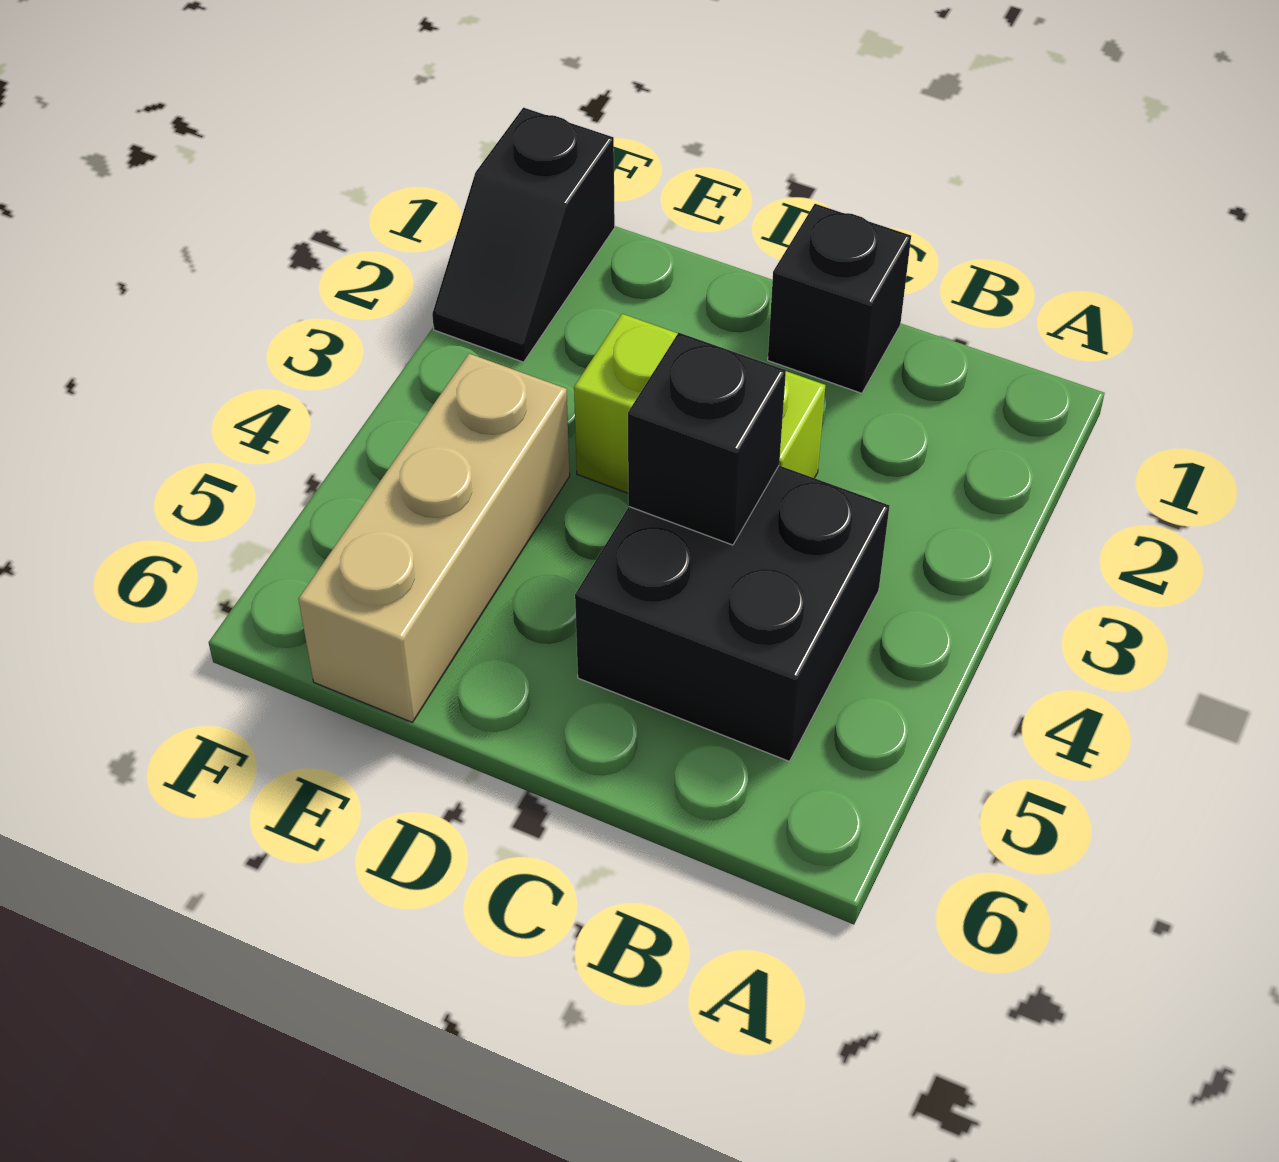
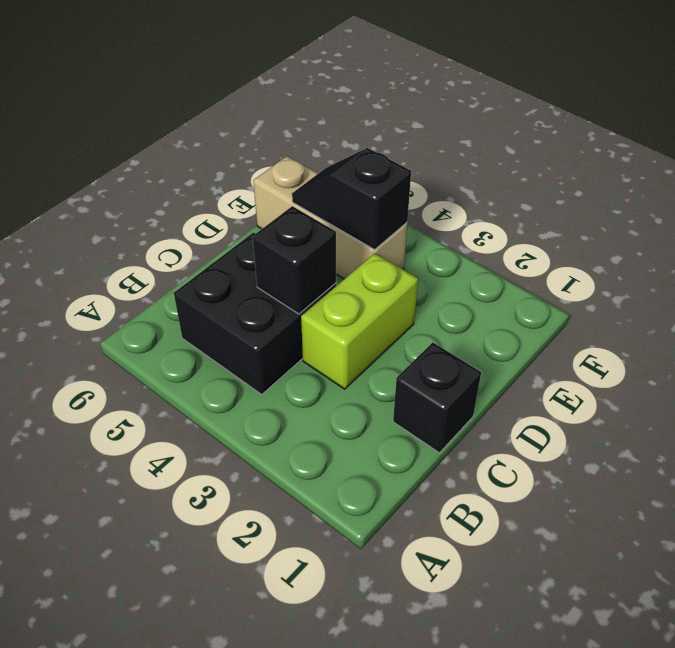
black 1x2 slope [432,108,615,362] -> black 1x2 slope moved to [292,148,411,250]

